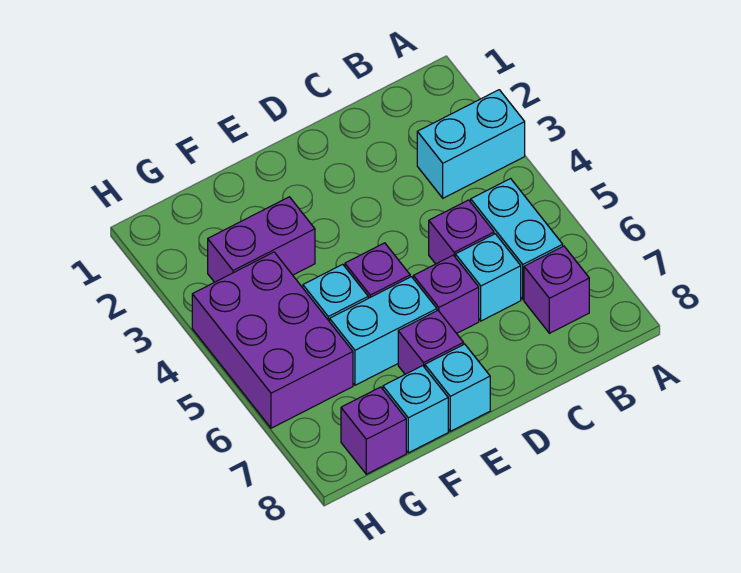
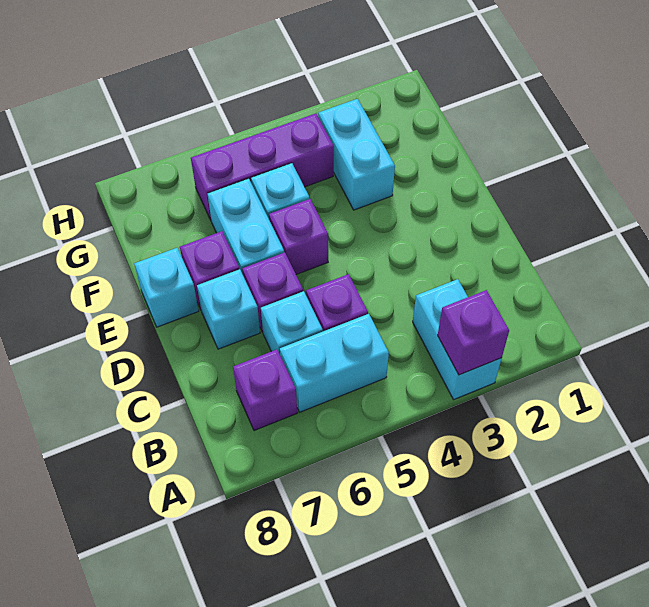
purple 1x2 brick [208,197,315,282] -> cyan 1x2 brick [318,99,395,210]
cyan 1x1 brick [383,366,448,453] -> cyan 1x1 brick moved to [197,269,260,349]
purple 2x3 brick [192,252,353,428] -> purple 1x3 brick [191,113,334,220]
purple 1x1 brick [341,387,406,474] -> purple 1x1 brick moved to [438,290,509,375]

